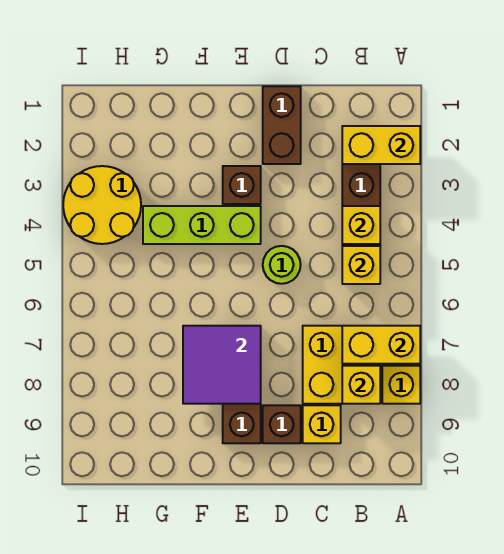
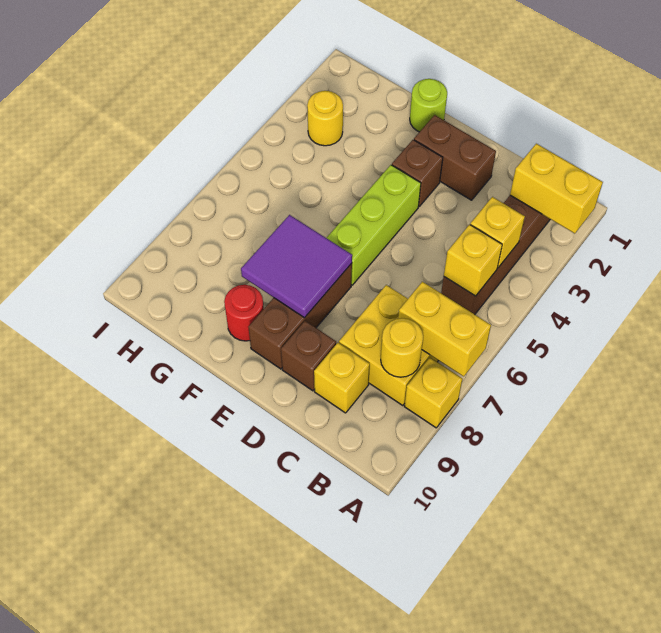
yellow 1x1 brick [342,366,380,404] -> yellow 1x1 round brick [381,318,423,377]
brown 1x2 brick [263,86,301,164] -> brown 1x2 brick turned to [414,115,496,200]
lime 1x1 round brick [263,246,301,284] -> lime 1x1 round brick moved to [410,79,447,132]
lime 1x3 brick [143,206,261,244] -> lime 1x3 brick turned to [327,165,421,285]
none -> red 1x1 round brick [224,285,264,341]
yellow 2x2 round brick [63,166,141,244] -> yellow 1x1 round brick [307,91,343,146]

